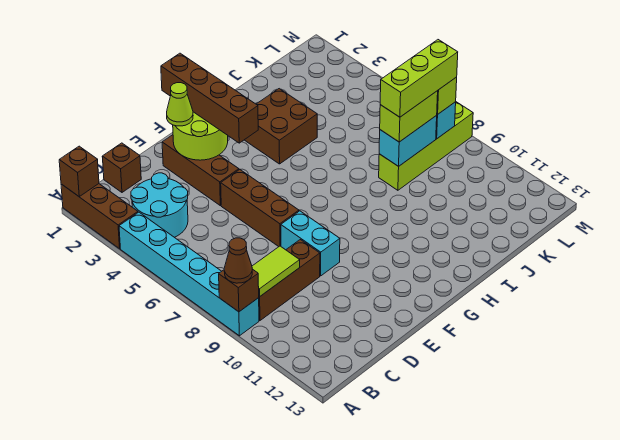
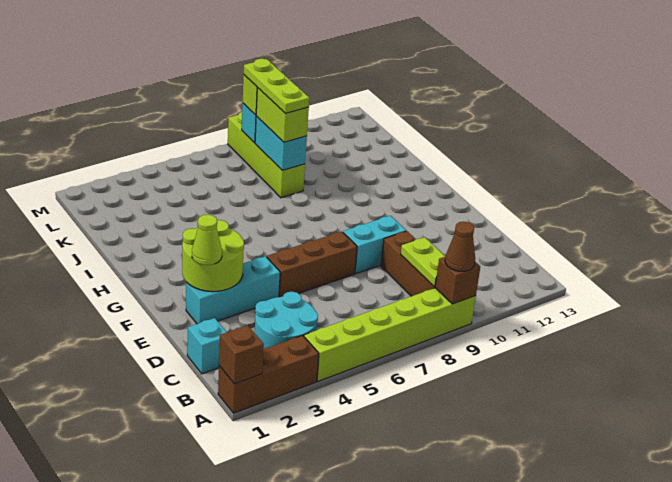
cyan 1x6 brick [119,212,259,336] -> lime 1x6 brick [304,288,476,381]
lime 1x2 tile [252,246,300,297] -> lime 1x2 plate [401,237,446,287]
brown 1x1 brick [102,143,141,192] -> cyan 1x1 brick [187,318,227,374]
brown 1x3 brick [162,135,239,206] -> cyan 1x3 brick [186,256,280,324]
brown 1x4 brick [161,53,258,143] -> none
brown 2x2 brick [245,89,317,164] -> none
lime 1x3 brick [380,40,458,117] -> lime 1x3 plate [244,59,309,113]

